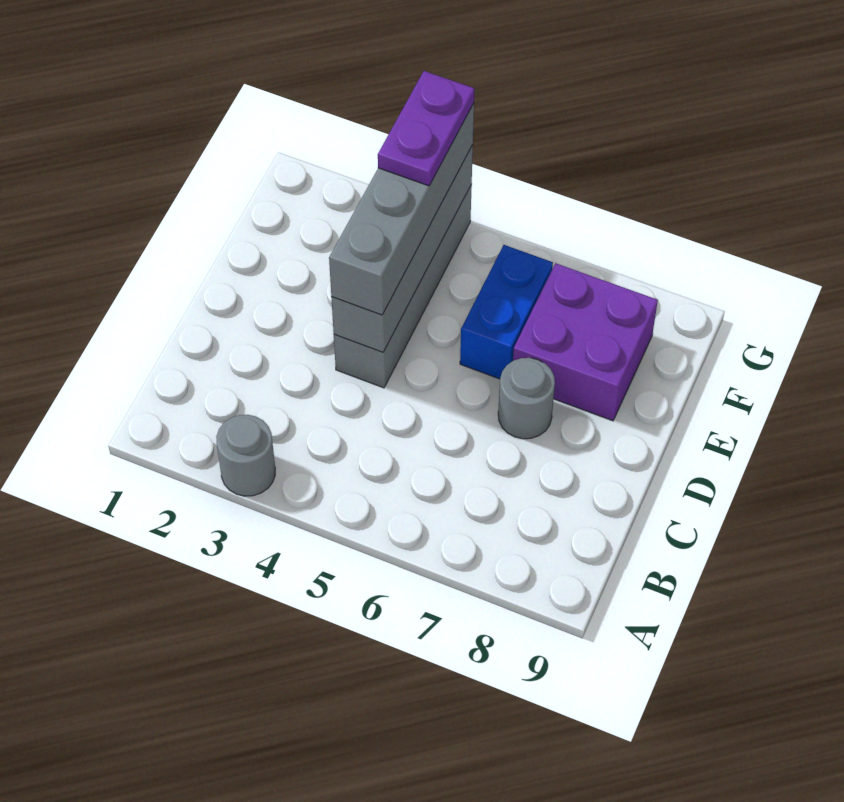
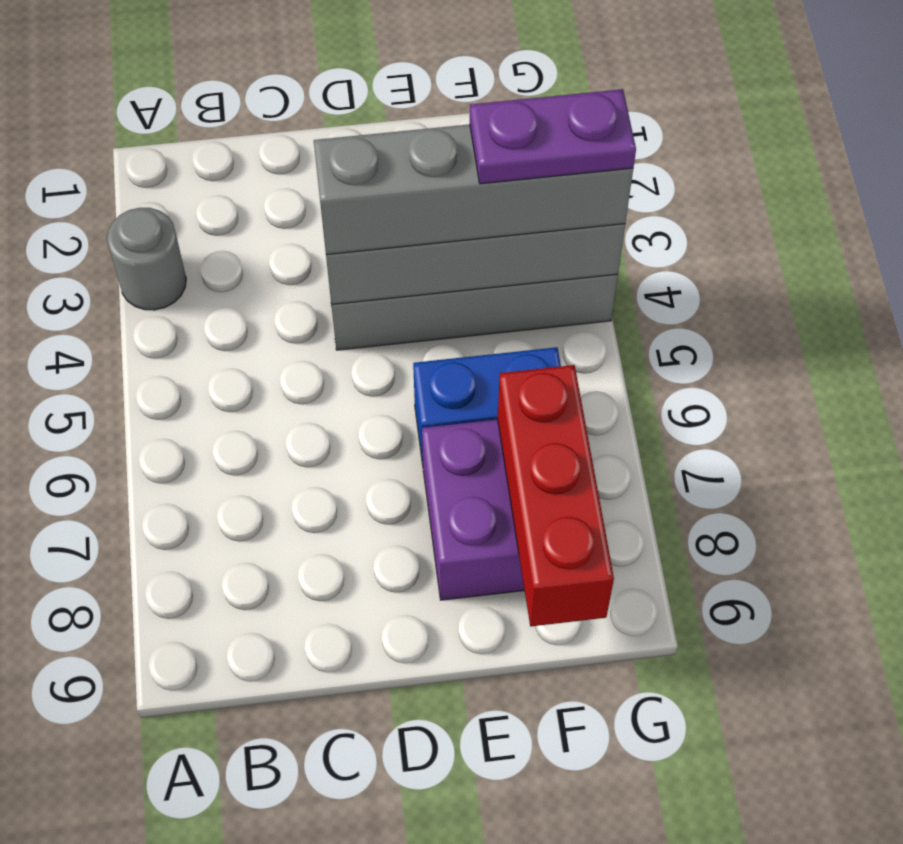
grey 1x1 round brick [498,358,555,439] -> none
none -> red 1x3 brick [498,365,614,626]

